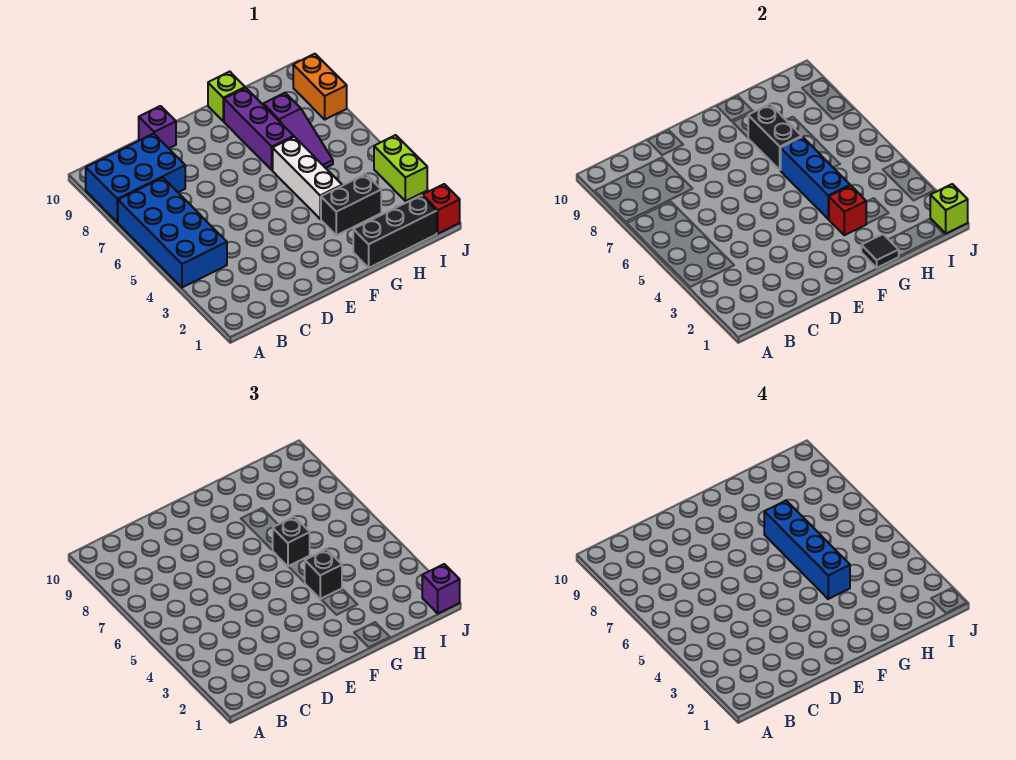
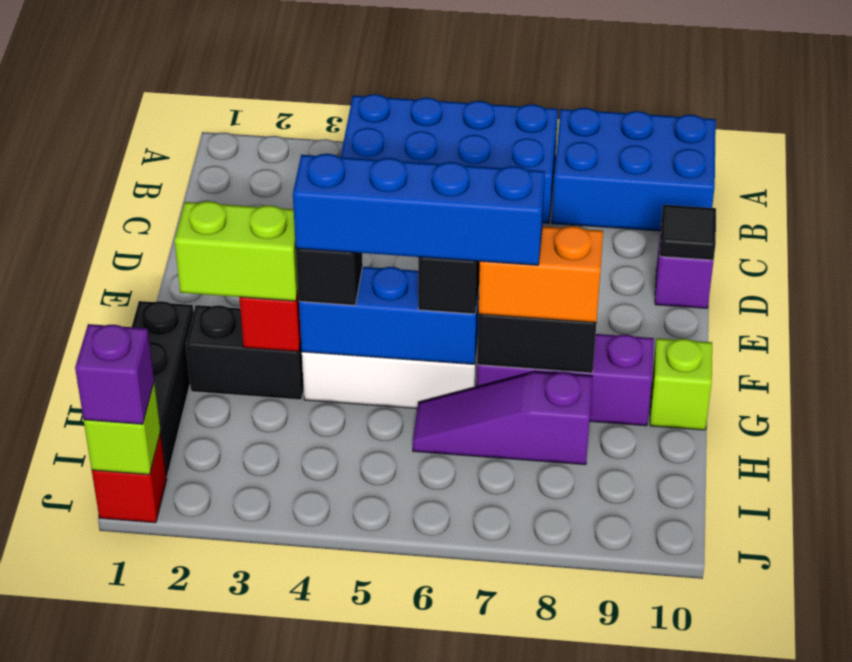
blue 2x3 brick [86,134,185,222] -> blue 2x3 brick turned to [552,108,716,231]
black 1x1 tile [861,234,899,268] -> black 1x1 tile moved to [660,205,716,260]
black 1x2 brick [321,174,381,235] -> black 1x2 brick turned to [186,305,304,400]
lime 1x2 brick [374,135,427,201] -> lime 1x2 brick moved to [175,201,298,301]
orange 1x2 brick [293,54,347,119] -> orange 1x2 brick moved to [479,226,603,323]

